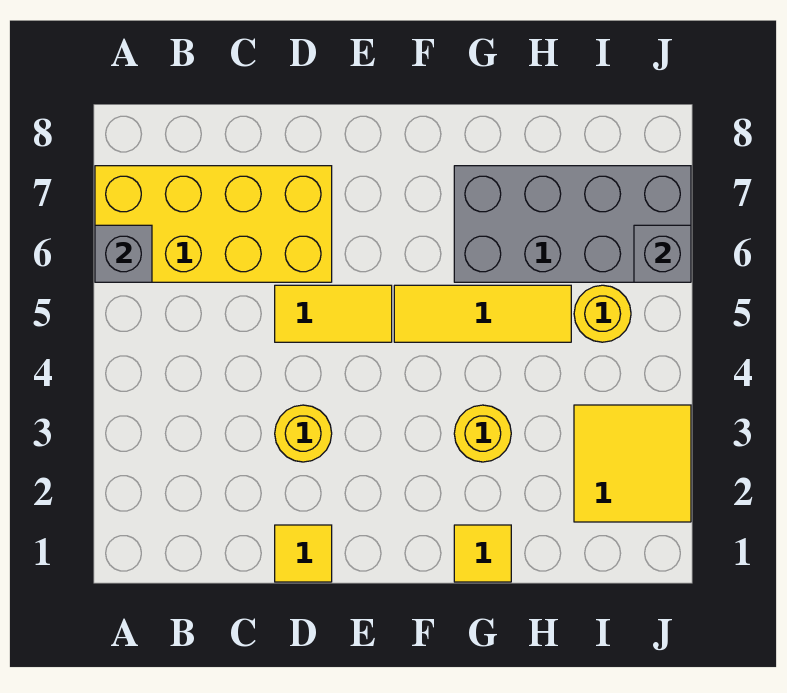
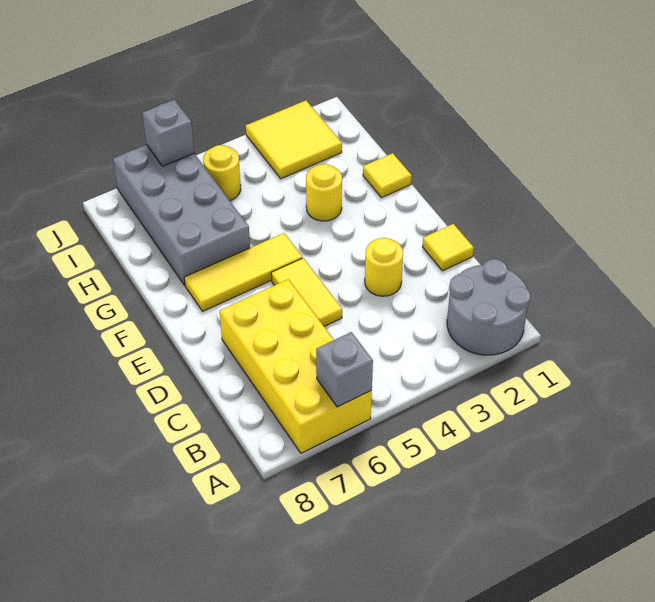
none -> grey 2x2 round brick [447,259,530,355]
yellow 1x3 tile [394,285,571,342] -> yellow 1x3 tile turned to [184,233,302,311]

